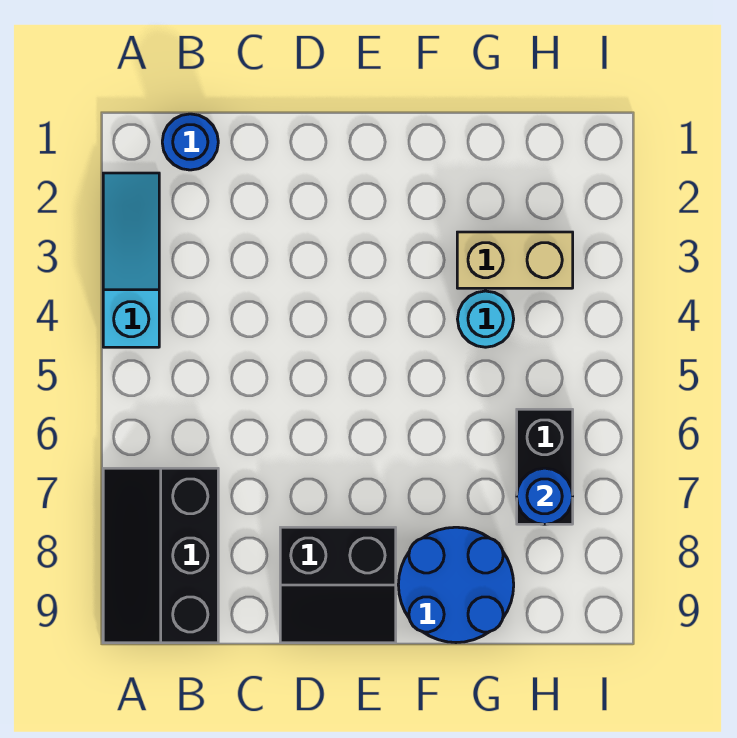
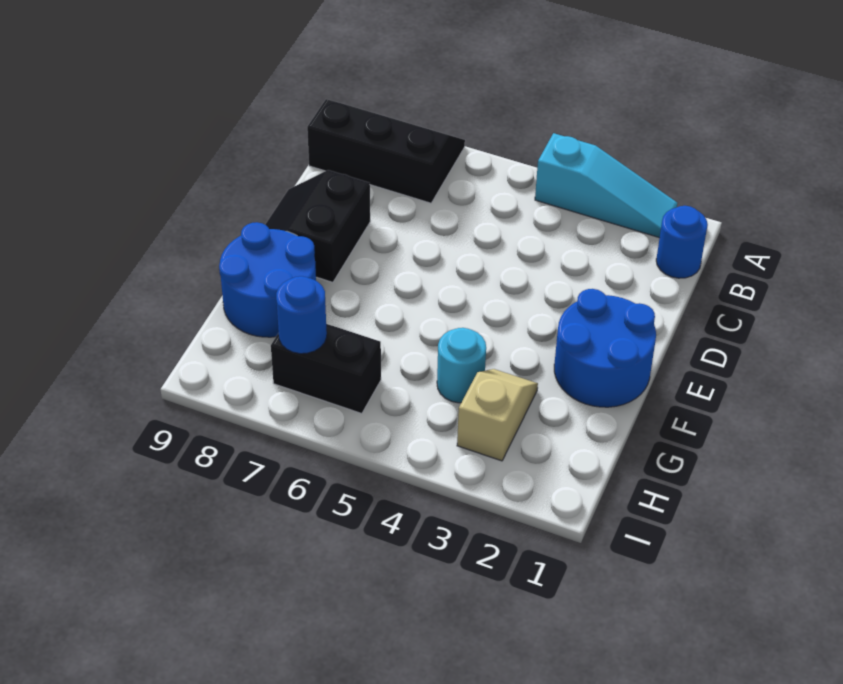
none -> blue 2x2 round brick [554,289,656,407]
tan 1x2 brick [457,232,573,288] -> tan 1x2 slope [457,369,538,461]

